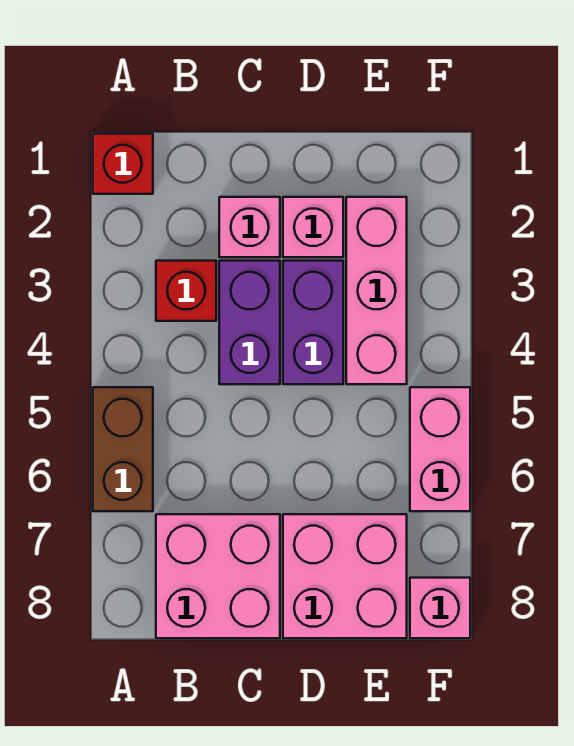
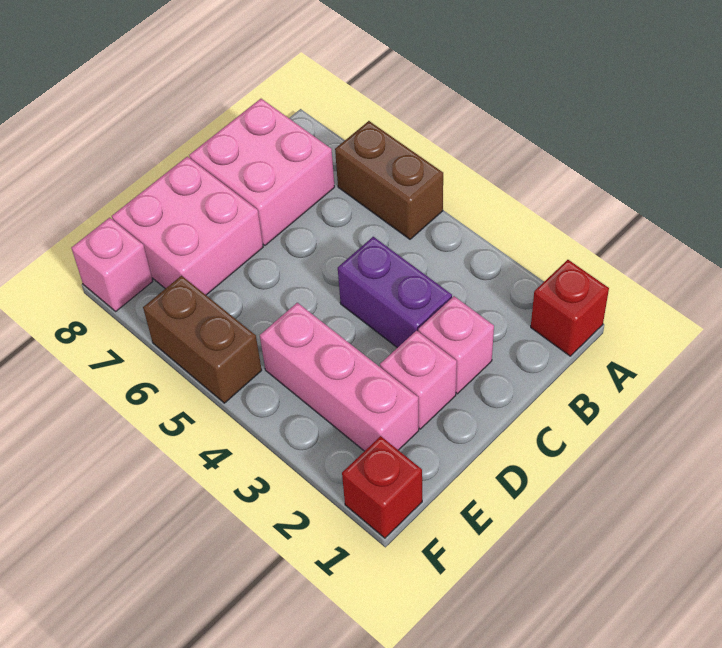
red 1x1 brick [156,261,216,321] -> red 1x1 brick moved to [342,436,422,538]
purple 1x2 brick [283,261,343,384] -> none
pink 1x2 brick [410,387,470,511] -> brown 1x2 brick [143,276,262,403]

